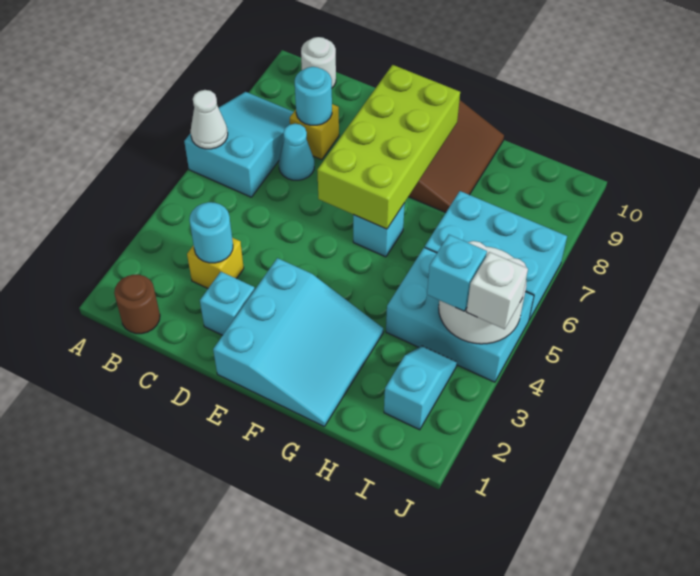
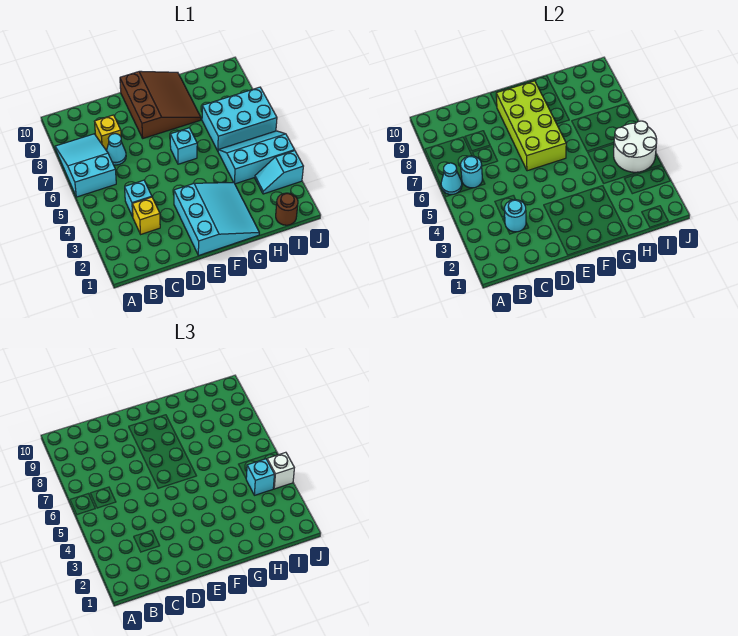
white 1x1 cone [191,90,228,149] -> cyan 1x1 cone [441,163,462,194]
brown 1x1 round brick [114,275,160,334] -> brown 1x1 round brick moved to [276,193,298,225]
white 1x1 round brick [301,37,336,88] -> none
cyan 1x1 round brick [295,67,332,125] -> cyan 1x1 round brick moved to [461,156,482,188]
cyan 1x1 brick [200,272,255,335] -> cyan 1x1 brick moved to [125,180,152,217]
cyan 2x3 brick [386,247,534,382] -> cyan 2x3 slope [218,131,294,184]
cyan 1x2 slope [384,346,457,430] -> cyan 1x2 slope turned to [255,151,303,194]

